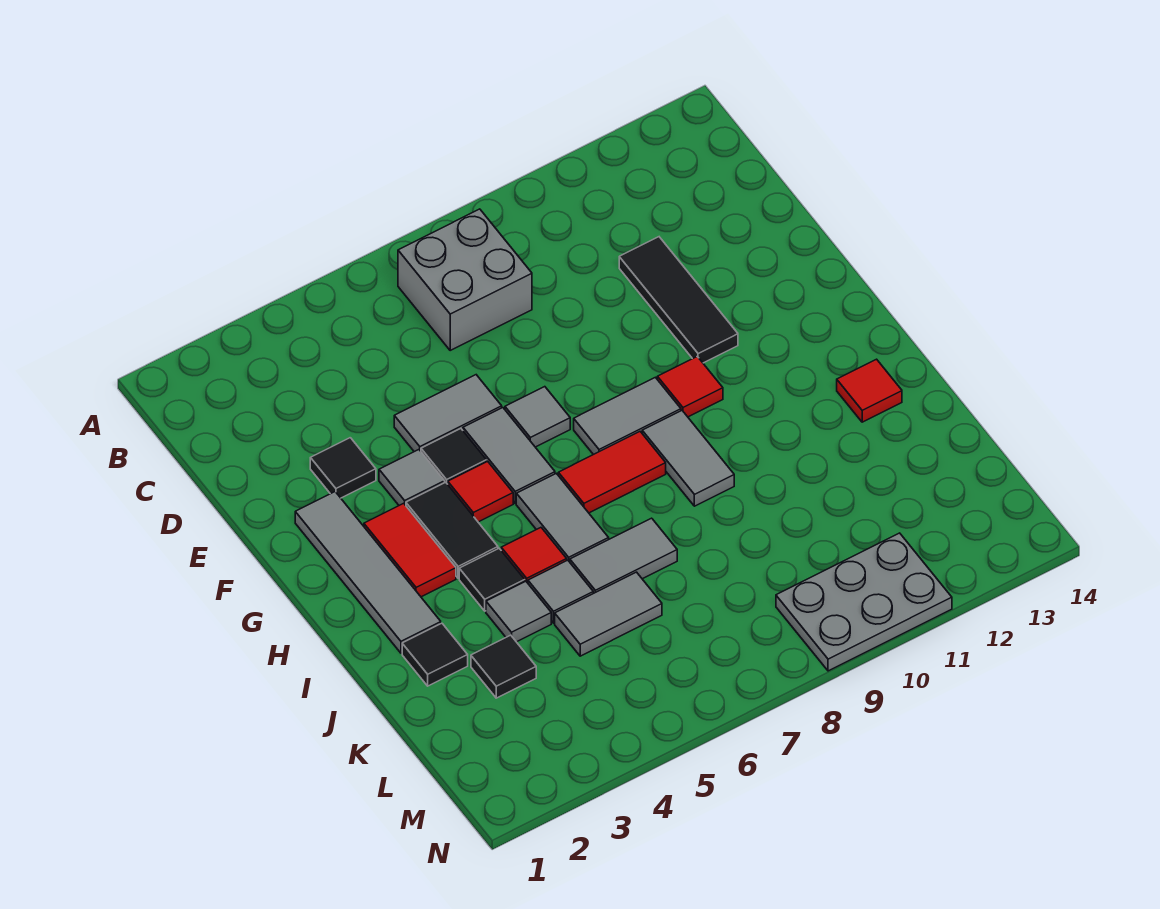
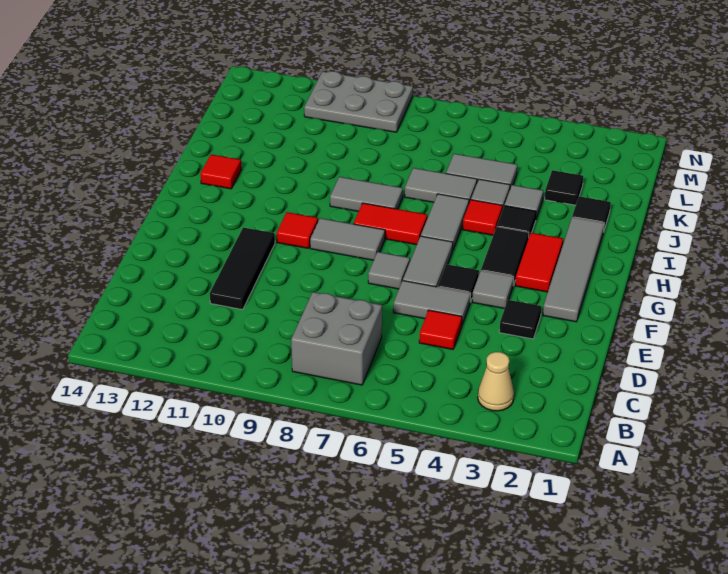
none -> tan 1x1 cone [478,352,514,411]
red 1x1 tile [448,461,513,522] -> red 1x1 tile moved to [419,310,462,349]
grey 1x2 tile [642,411,734,506] -> grey 1x2 tile turned to [330,177,403,211]

